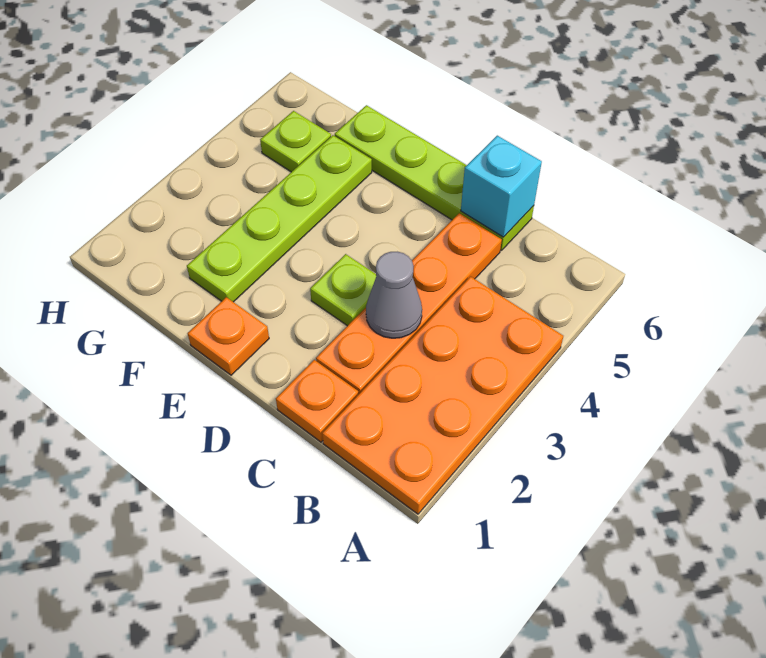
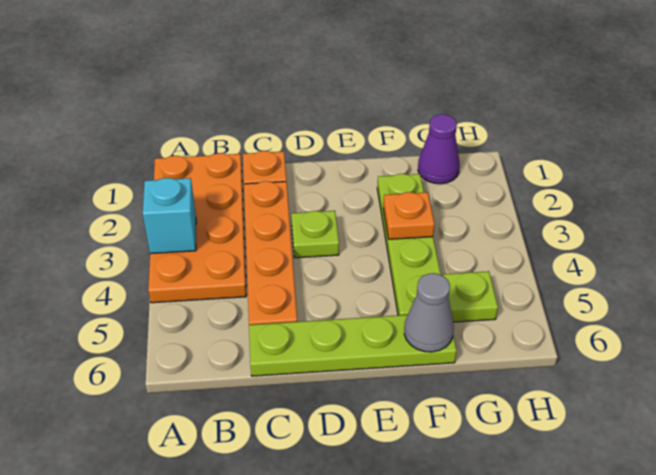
grey 1x1 cone [366,252,422,338] -> grey 1x1 cone moved to [404,273,454,352]
cyan 1x1 brick [461,136,542,237] -> cyan 1x1 brick moved to [143,178,196,254]
orange 1x1 plate [188,297,269,375] -> orange 1x1 plate moved to [383,192,435,239]
none -> purple 1x1 cone [418,114,460,184]

